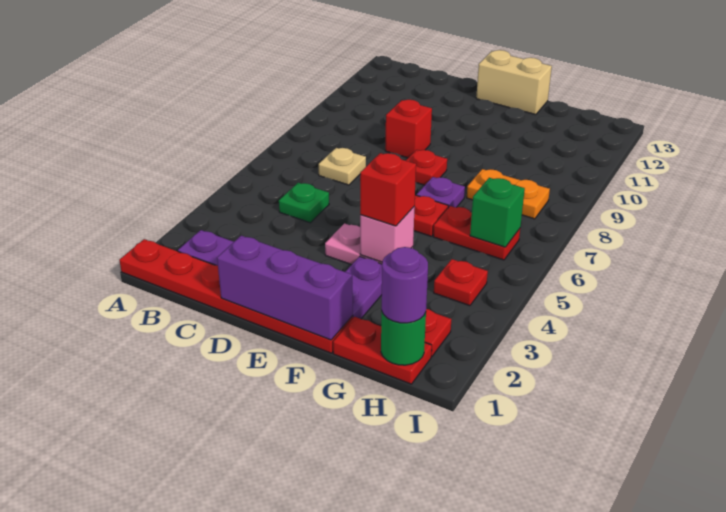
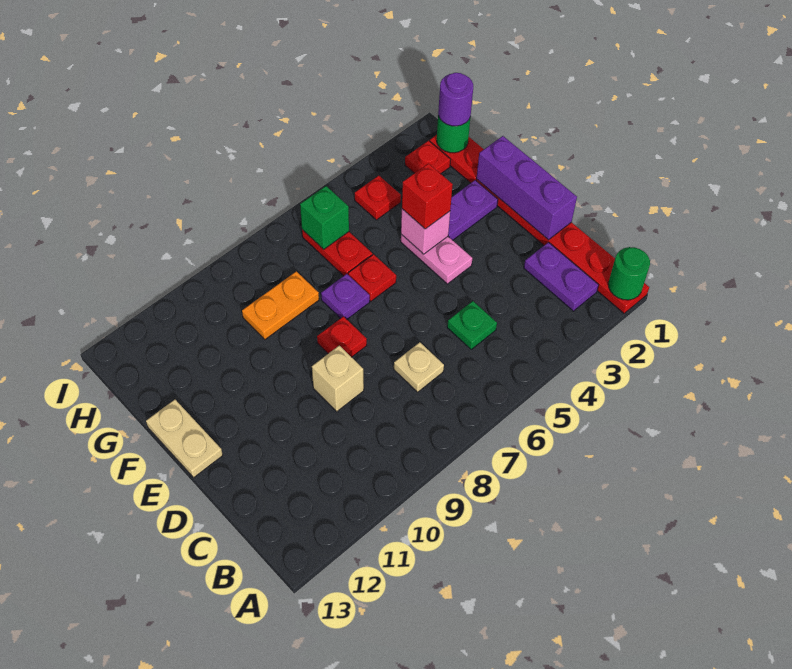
none -> green 1x1 round brick [608,247,650,300]
red 1x1 brick [385,100,432,158] -> tan 1x1 brick [312,346,364,411]
tan 1x2 brick [476,50,552,115] -> tan 1x2 plate [146,400,223,477]
orange 1x2 plate [467,169,550,219] -> orange 1x2 plate turned to [242,271,319,339]

